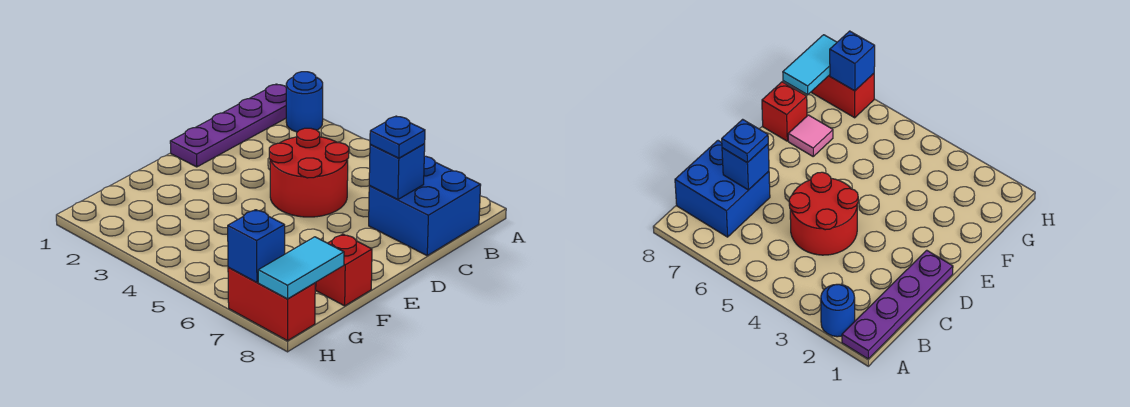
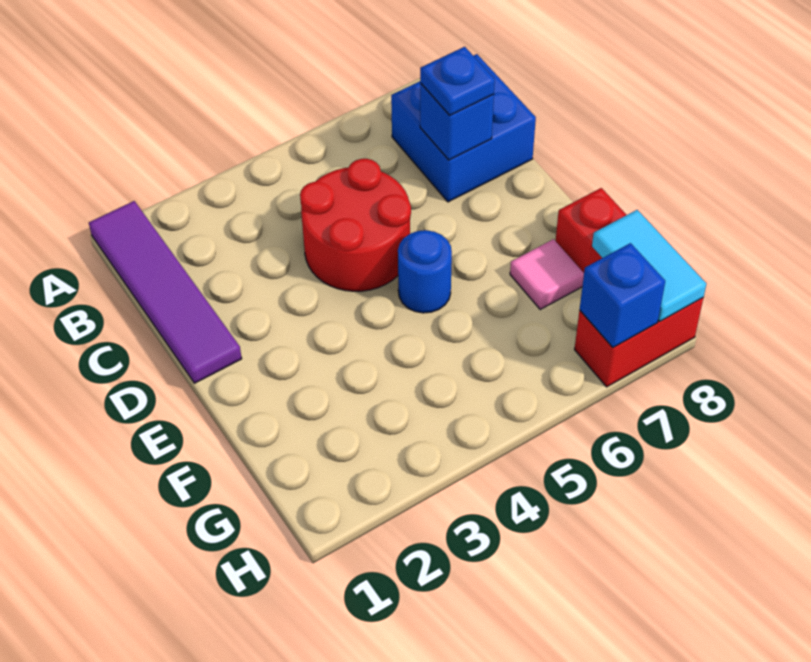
purple 1x4 plate [170,84,286,167] -> purple 1x4 tile [89,201,242,383]
blue 1x1 round brick [286,72,323,132] -> blue 1x1 round brick moved to [398,230,452,313]

